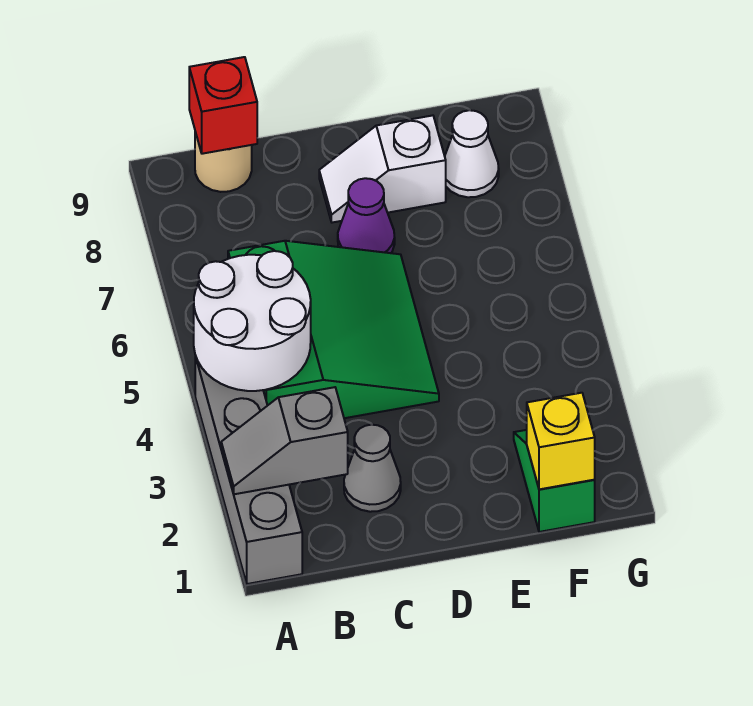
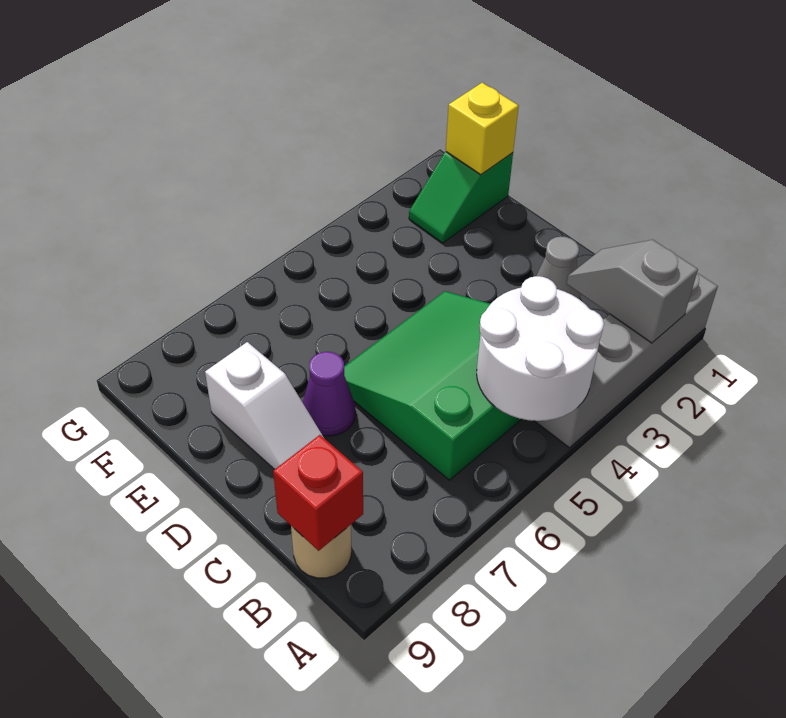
grey 1x2 slope [221,387,348,494] -> grey 1x2 slope turned to [567,240,698,343]
white 1x1 cone [445,110,499,197] -> none

